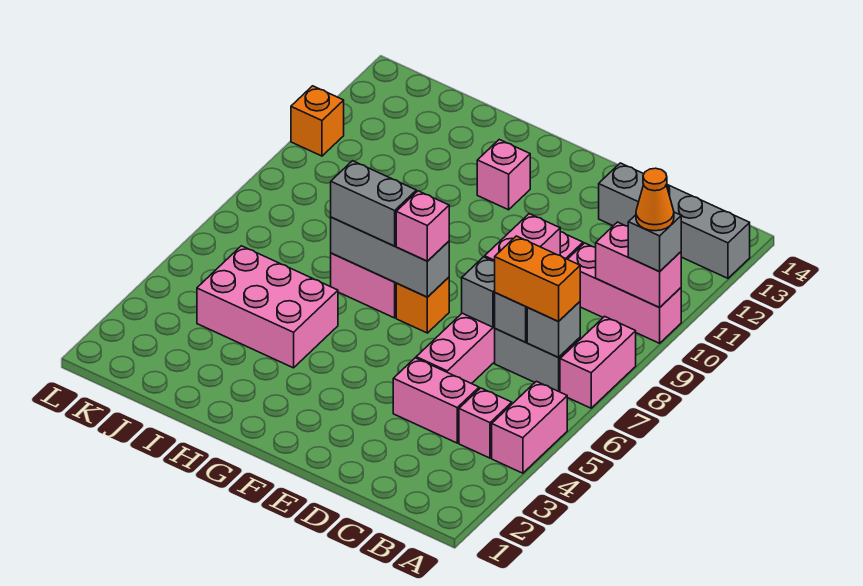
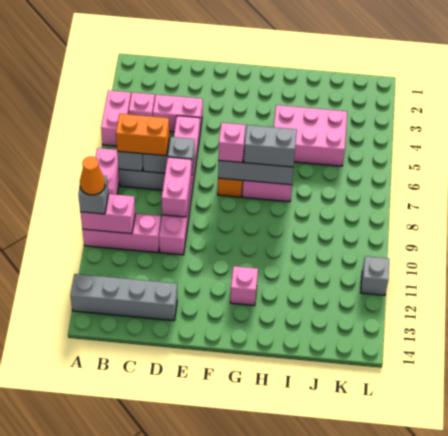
orange 1x1 brick [291,86,344,156] -> grey 1x1 brick [361,256,389,295]

